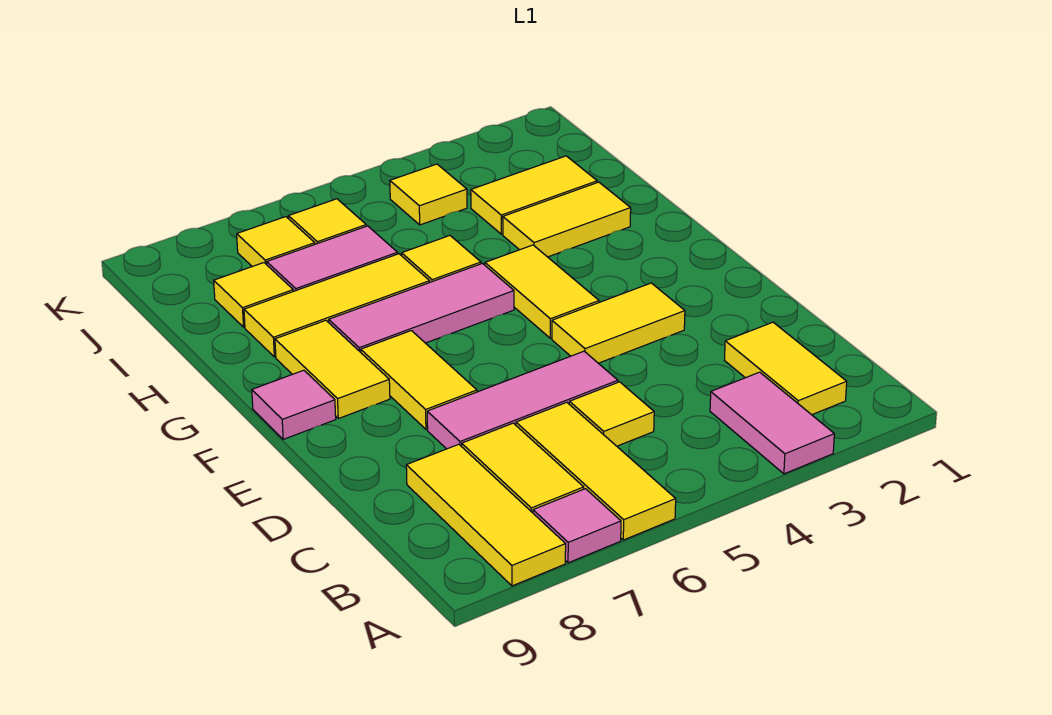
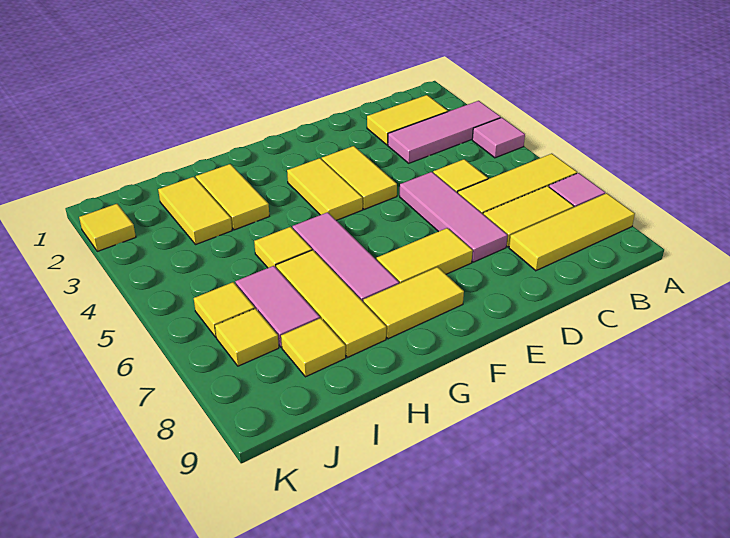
pink 1x2 tile [710,372,834,474] -> pink 1x3 tile [388,101,501,163]
yellow 1x2 tile [485,245,599,338] -> yellow 1x2 tile turned to [287,158,363,220]
pink 1x1 tile [252,370,336,439] -> pink 1x1 tile moved to [472,118,525,158]
yellow 1x1 tile [390,164,467,225] -> yellow 1x1 tile moved to [79,204,136,251]

